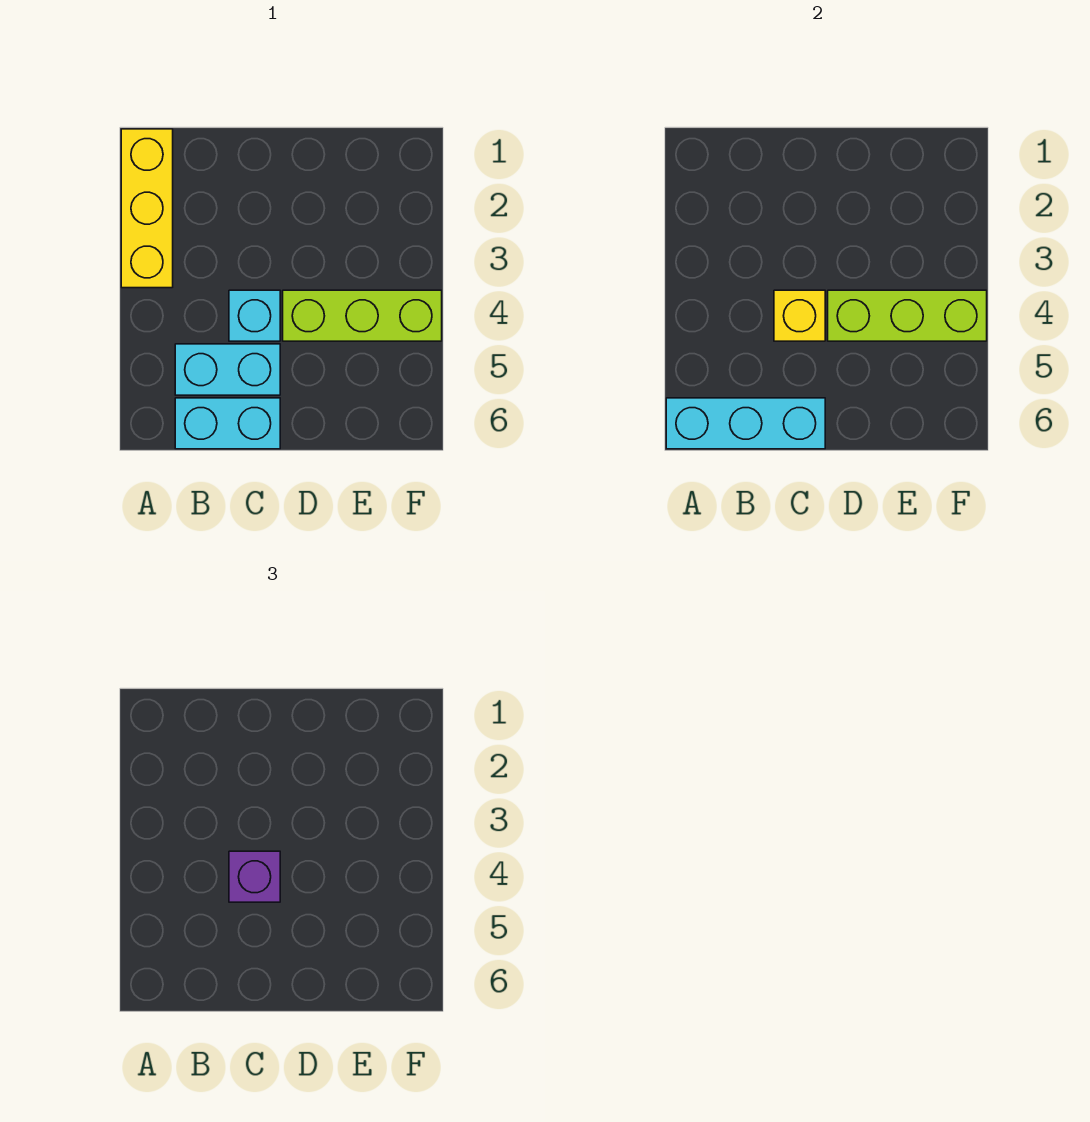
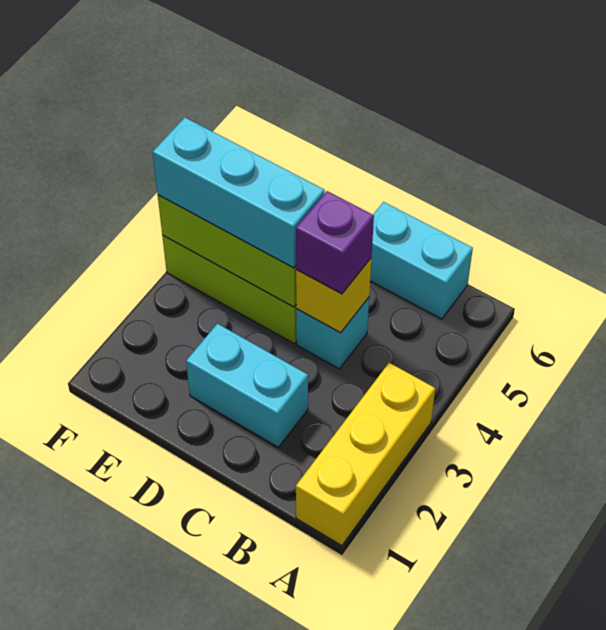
cyan 1x3 brick [666,398,825,449] -> cyan 1x3 brick moved to [153,117,325,268]
cyan 1x2 brick [175,344,280,395] -> cyan 1x2 brick moved to [186,324,308,447]

